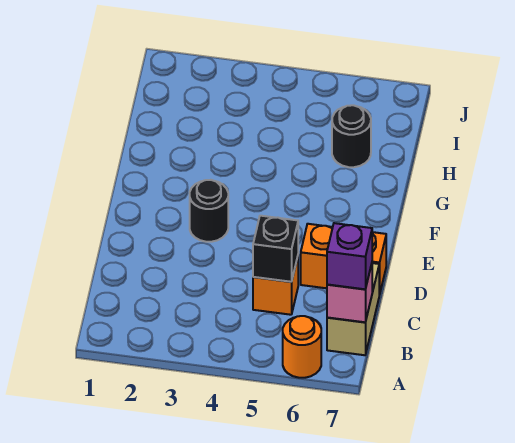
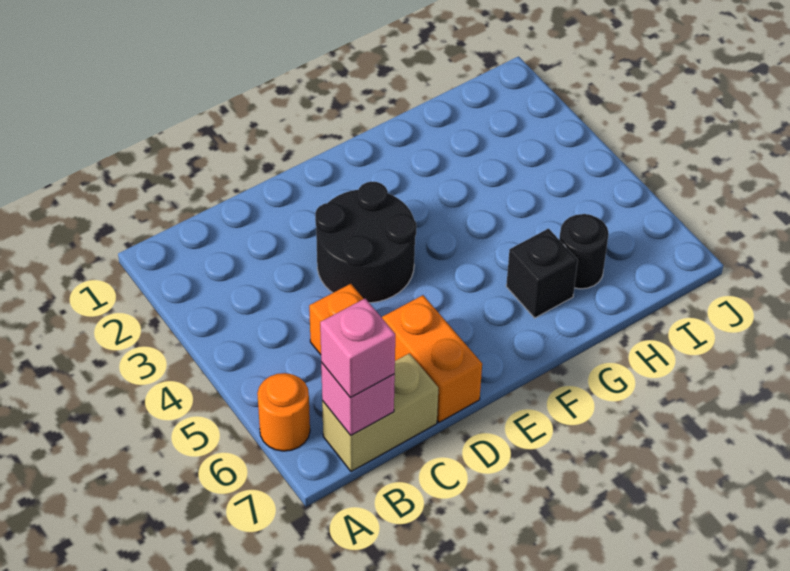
purple 1x1 brick [327,223,372,289] -> pink 1x1 brick [320,299,395,398]
black 1x1 brick [253,216,298,282] -> black 1x1 brick moved to [506,229,578,318]
black 1x1 round brick [190,180,228,242] -> black 2x2 round brick [315,181,416,303]

